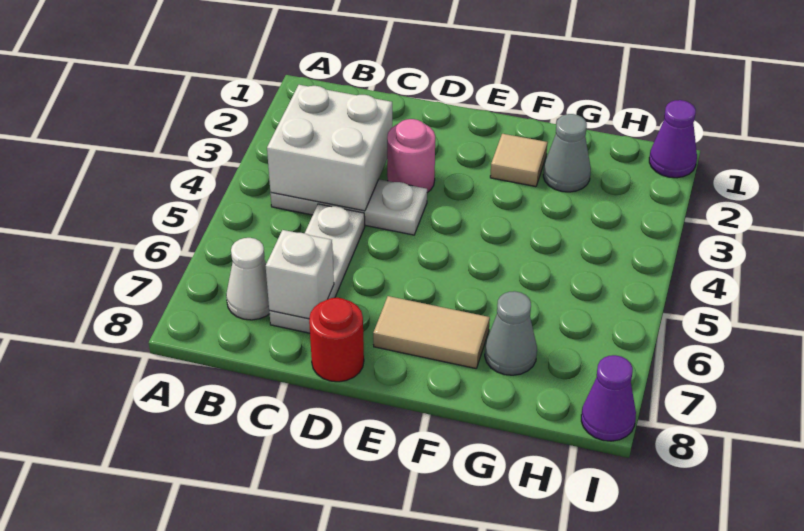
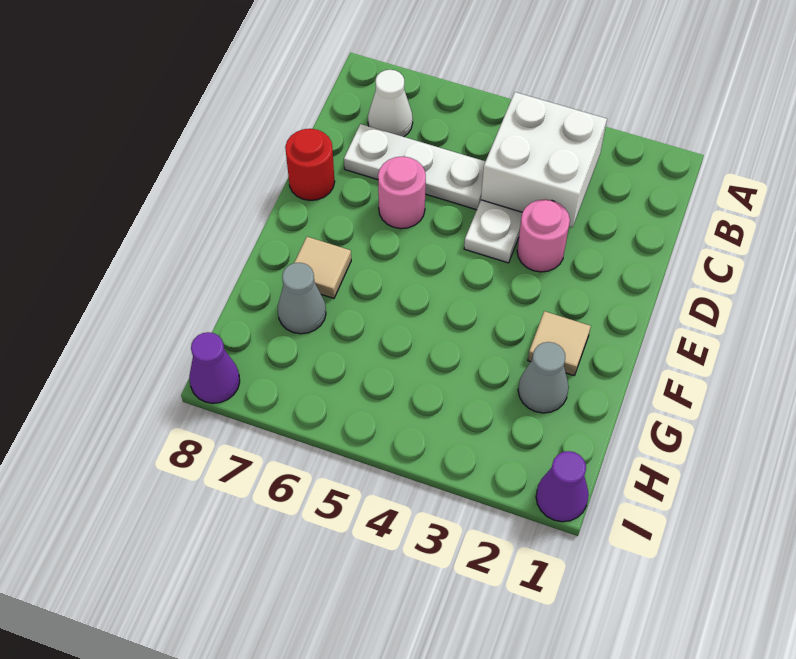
white 1x1 brick [266,230,334,319] -> none
none -> pink 1x1 round brick [378,156,426,229]
tan 1x2 tile [373,296,490,368] -> tan 1x1 tile [294,237,351,298]

